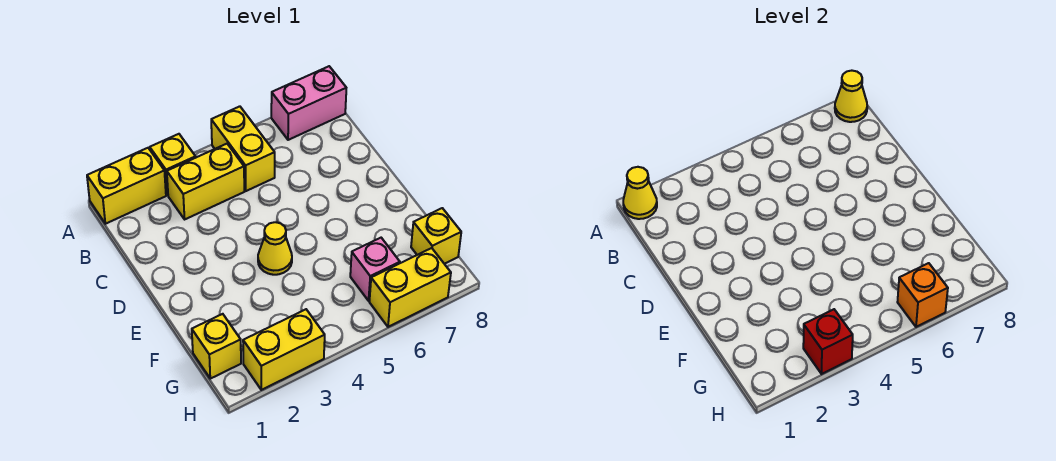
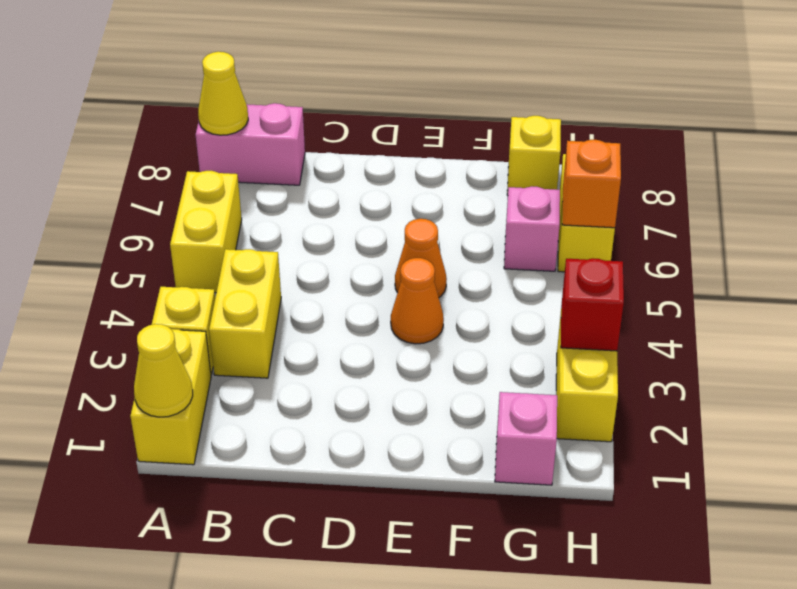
yellow 1x2 brick [211,106,275,191] -> yellow 1x2 brick turned to [170,171,242,293]
pink 1x2 brick [271,66,346,140] -> pink 1x2 brick turned to [196,103,305,185]
yellow 1x1 cone [258,222,292,275] -> orange 1x1 cone [391,258,444,344]
none -> orange 1x1 cone [395,219,447,297]
yellow 1x1 brick [192,314,241,379] -> pink 1x1 brick [495,392,557,485]

